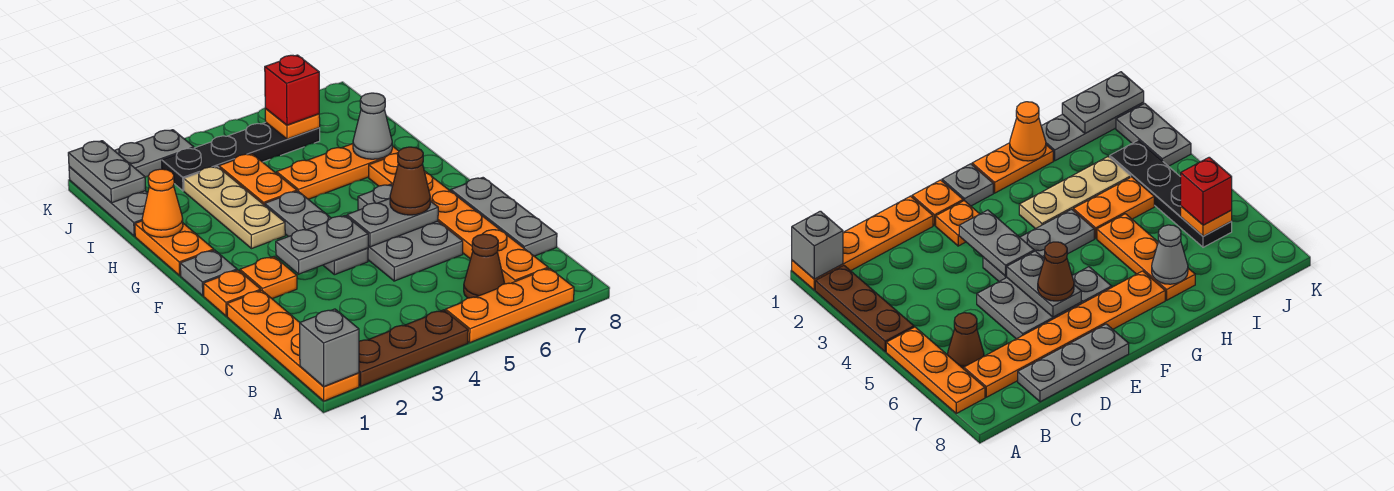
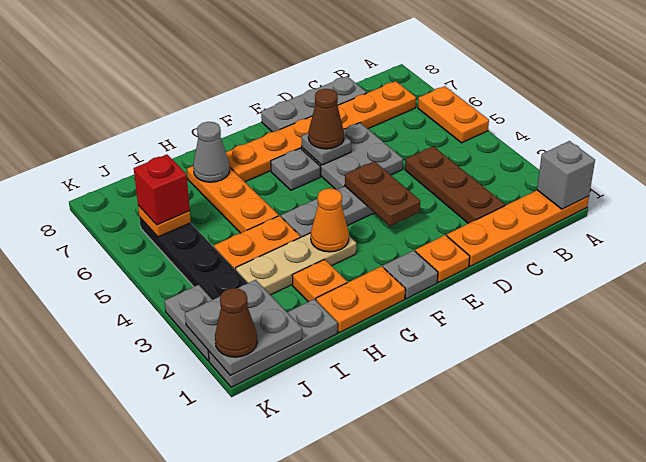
brown 1x3 plate [359,310,468,386] -> brown 1x3 plate moved to [405,146,505,224]
orange 1x3 plate [446,268,574,343] -> orange 1x2 plate [418,86,489,143]
brown 1x1 cone [464,234,505,298] -> brown 1x1 cone moved to [215,288,257,357]
orange 1x1 plate [240,257,297,299] -> orange 1x1 plate moved to [292,259,347,302]
grey 1x2 plate [276,216,368,274] -> brown 1x2 plate [345,161,420,226]
grey 1x2 plate [347,198,438,247] -> grey 1x1 plate [302,133,351,165]
orange 1x1 cone [142,169,183,237] -> orange 1x1 cone moved to [311,188,349,252]
grey 1x2 plate [68,141,146,203] -> grey 2x2 plate [185,280,302,376]

